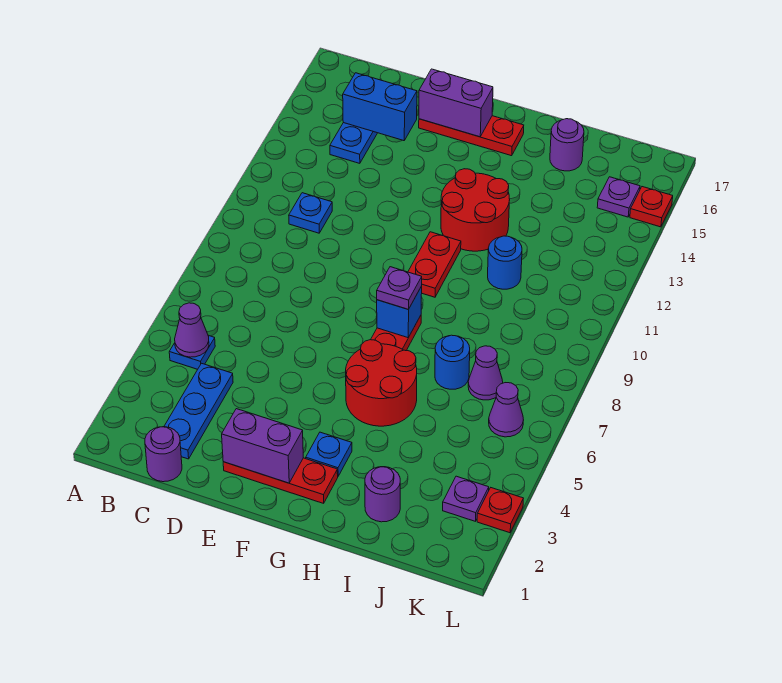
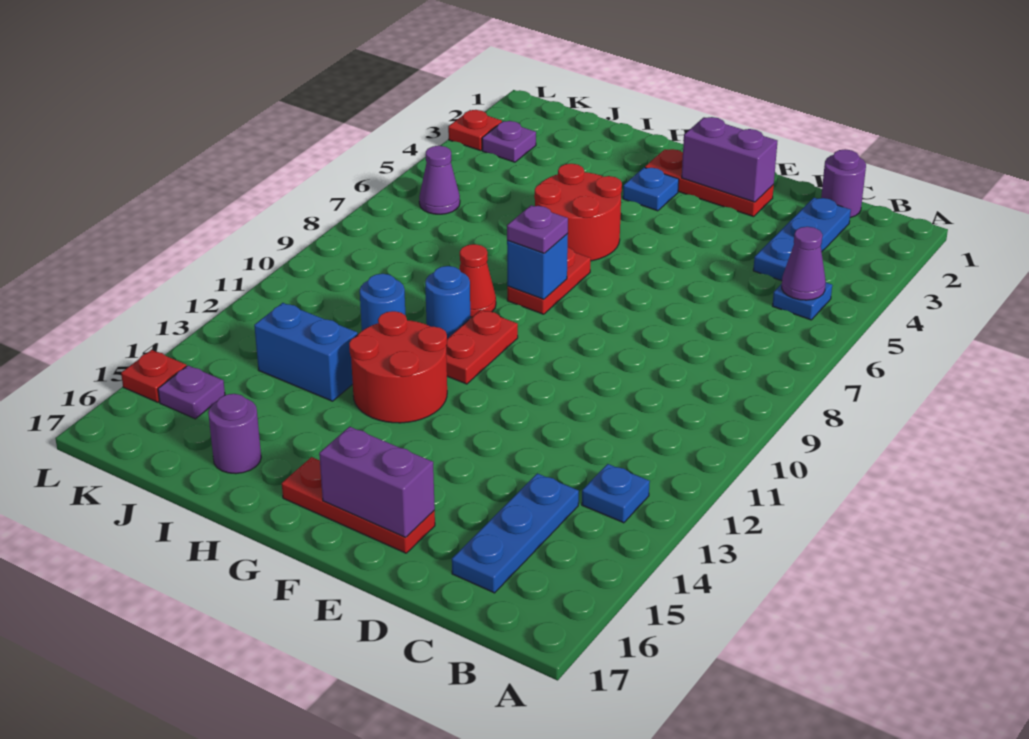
blue 1x1 plate [289,193,332,233] -> blue 1x1 plate moved to [582,464,650,523]
blue 1x2 brick [343,73,417,141] -> blue 1x2 brick moved to [254,303,358,401]
none -> red 1x1 cone [459,244,496,317]
purple 1x1 round brick [365,467,400,522] -> none
blue 1x1 round brick [435,335,470,389] -> blue 1x1 round brick moved to [425,266,470,338]
purple 1x1 cone [468,346,503,400] -> none

